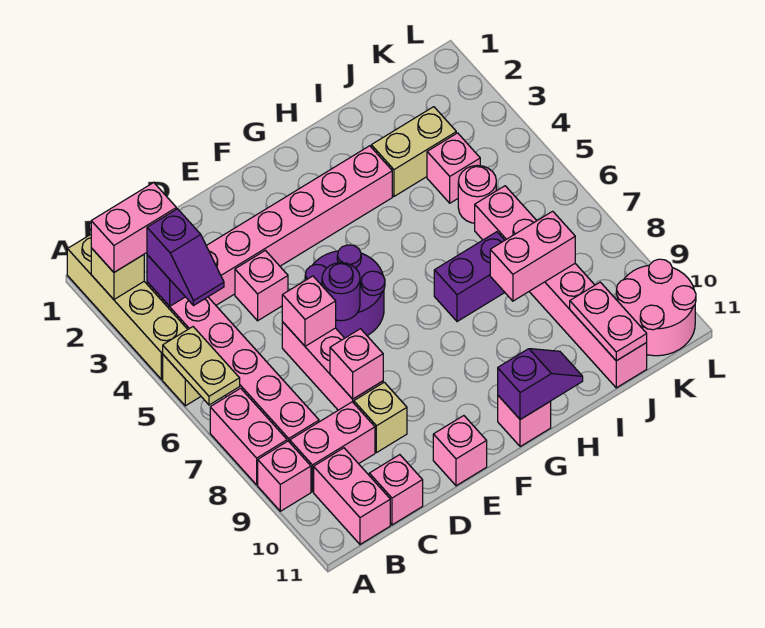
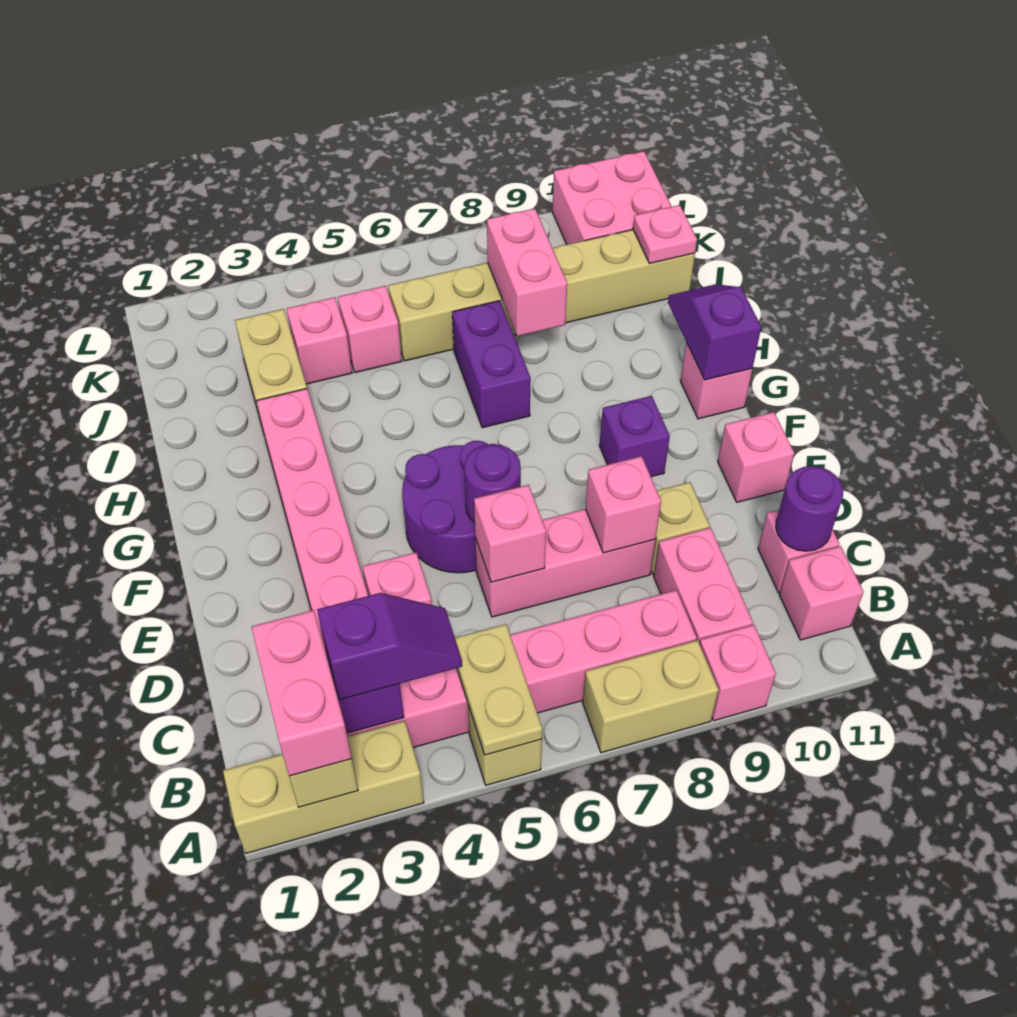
tan 1x4 brick [67,235,188,379] -> tan 1x3 brick [223,721,424,853]
tan 1x2 plate [163,327,240,405] -> tan 1x2 plate turned to [455,624,543,755]
pink 1x2 brick [210,388,287,485] -> tan 1x2 brick [583,640,719,753]
pink 1x2 brick [314,448,390,544] -> pink 1x1 brick [779,546,864,640]
none -> purple 1x1 round brick [776,466,843,551]
none -> purple 1x1 brick [599,396,670,477]
pink 1x1 round brick [458,166,496,223] -> pink 1x1 brick [338,286,402,372]
pink 1x6 brick [475,186,647,388] -> tan 1x6 brick [388,230,695,361]
pink 1x2 plate [570,282,647,361] -> pink 1x1 plate [633,205,697,263]
pink 2x2 round brick [616,259,696,356] -> pink 2x2 brick [552,151,672,245]

